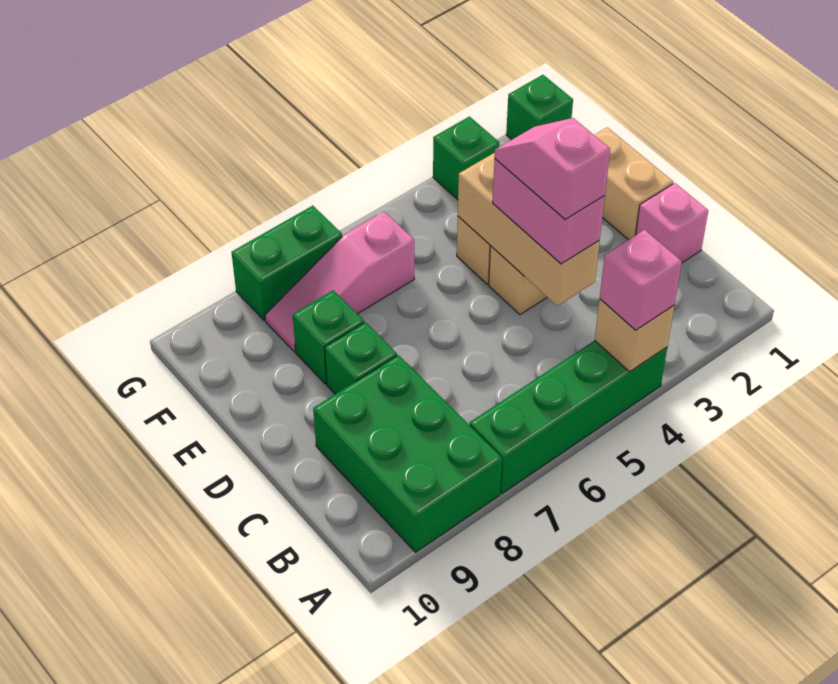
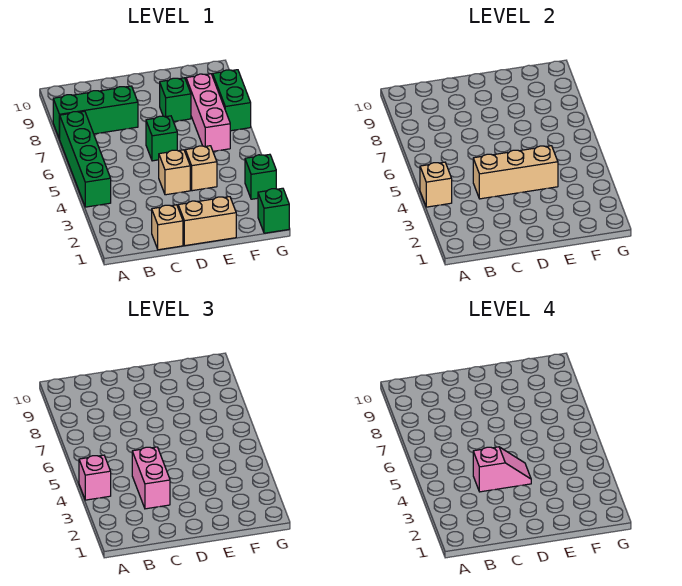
green 2x3 brick [313,355,502,552] -> green 1x3 brick [53,86,138,139]
pink 1x1 brick [636,183,708,263] -> tan 1x1 brick [152,205,183,250]
pink 1x2 brick [492,159,605,264] -> pink 1x2 brick turned to [132,447,170,509]
green 1x1 brick [325,322,397,394] -> green 1x1 brick moved to [146,116,177,161]
pink 1x3 slope [265,212,414,352] -> pink 1x3 brick [186,74,230,151]

